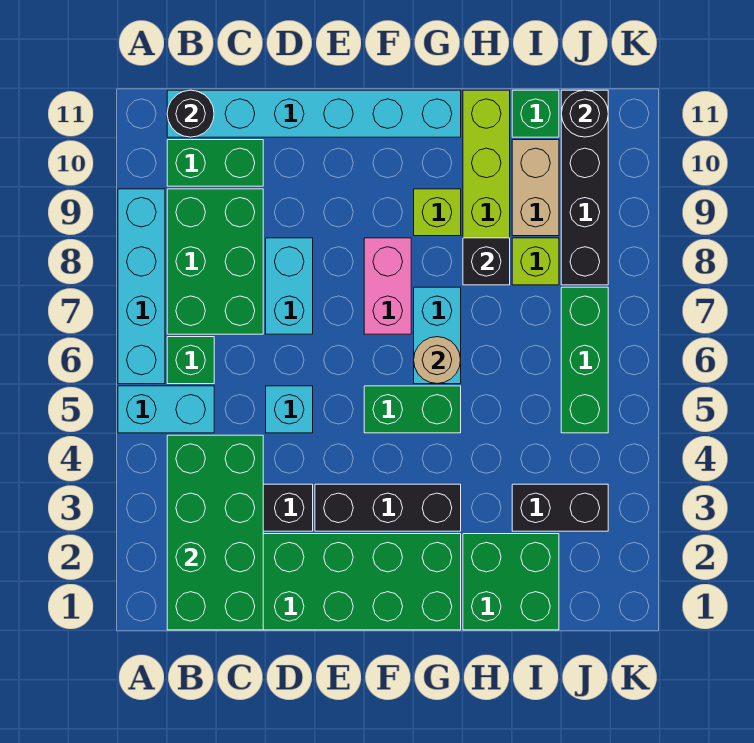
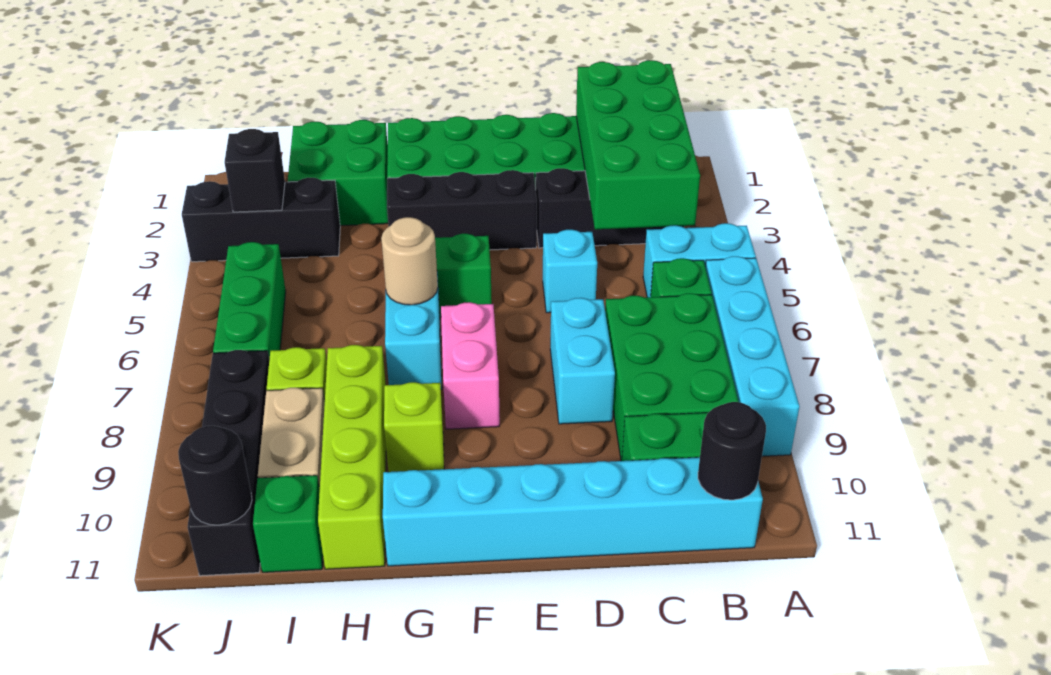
black 1x1 brick [463,238,510,285] -> black 1x1 brick moved to [224,129,285,212]
black 1x2 brick [512,484,608,531] -> black 1x3 brick [182,178,340,262]

